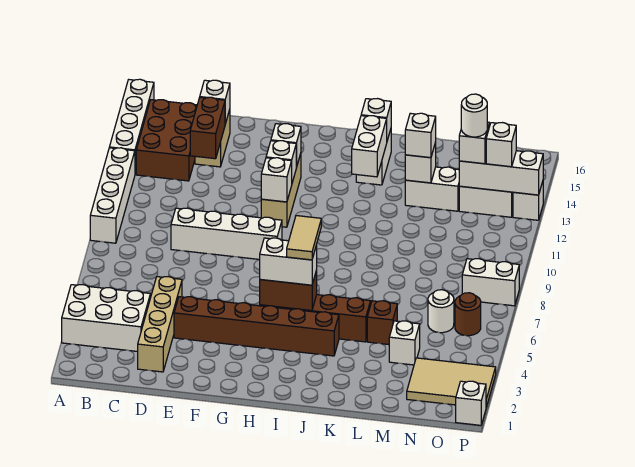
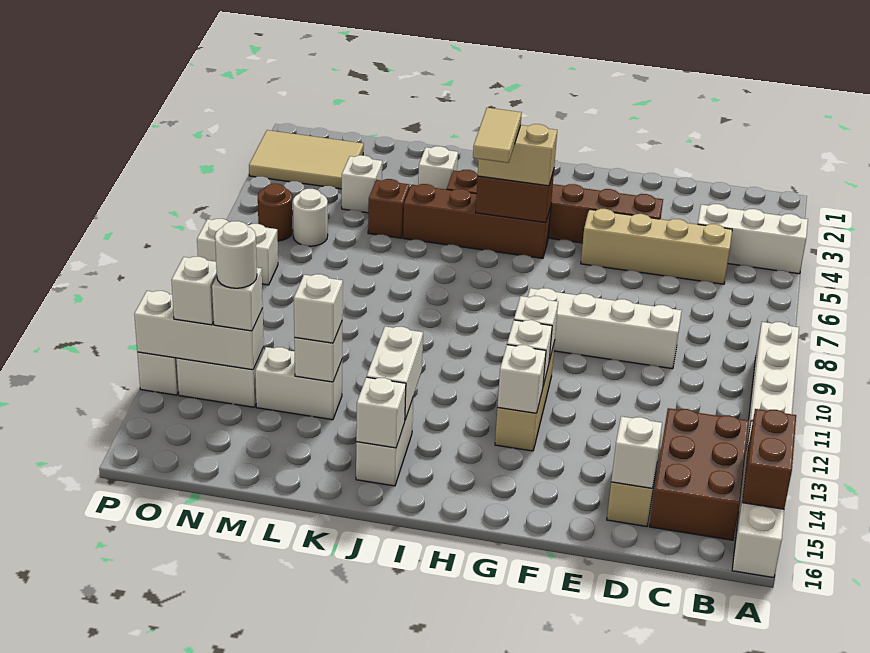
white 2x3 brick [62,285,150,352] -> white 1x3 brick [698,204,808,274]
tan 1x4 brick [138,277,182,372] -> tan 1x4 brick turned to [581,209,732,284]
brown 1x2 brick [190,97,225,159] -> brown 1x2 brick moved to [742,409,796,509]
white 1x2 brick [260,238,317,285] -> tan 1x2 brick [478,124,557,186]
white 1x1 brick [456,381,486,425] -> white 1x1 brick moved to [418,146,458,189]

